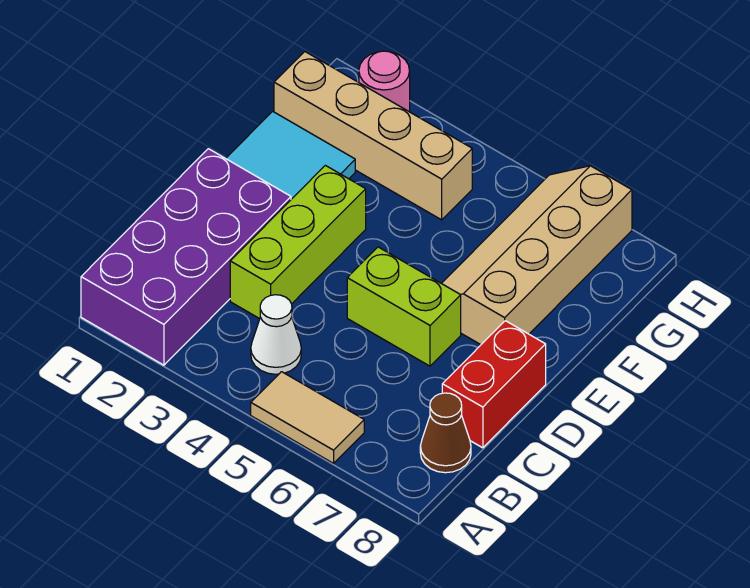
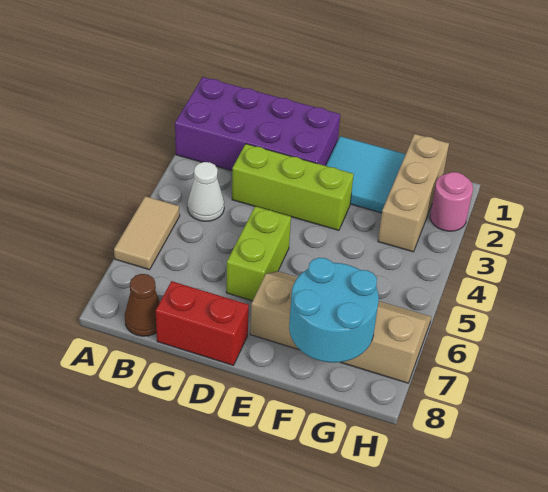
none -> cyan 2x2 round brick [289,258,379,363]
tan 1x4 brick [274,52,472,220] -> tan 1x3 brick [378,134,449,252]

